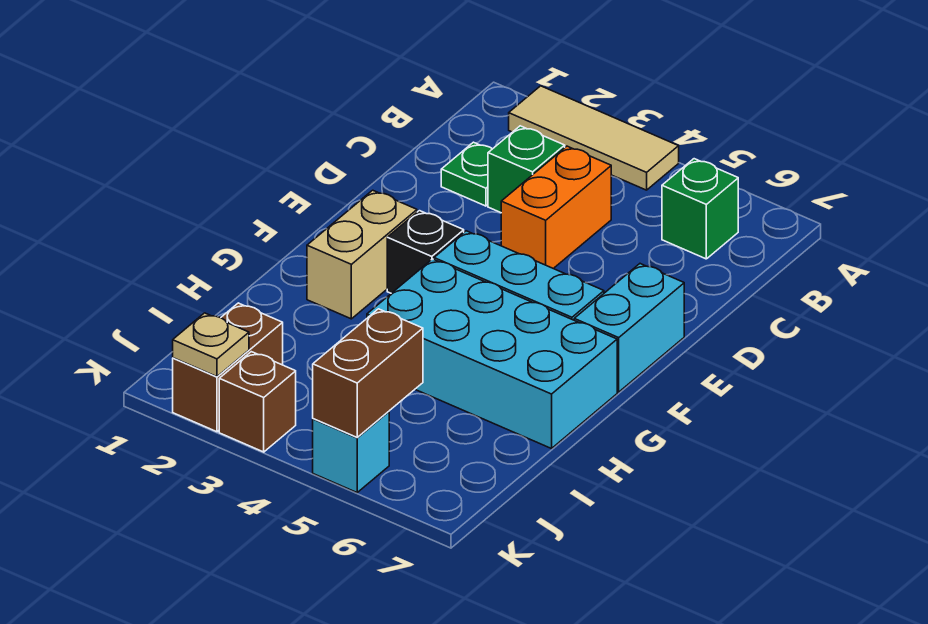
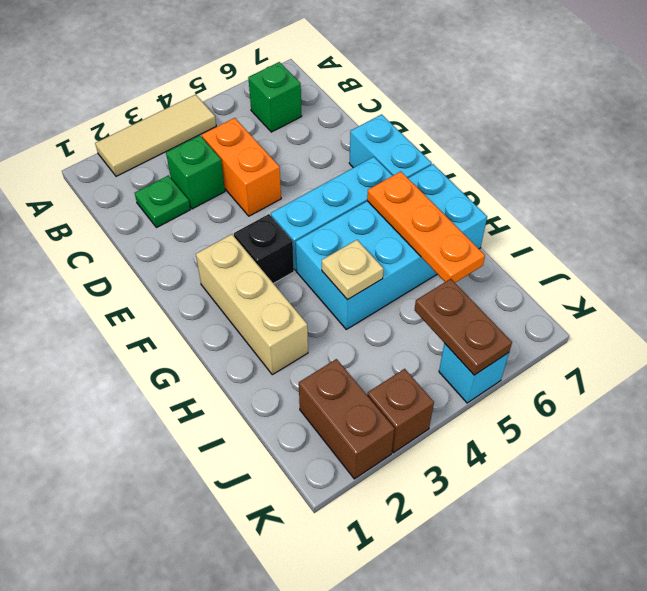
tan 1x2 brick [307,190,417,319] -> tan 1x3 brick [196,234,308,375]
none -> orange 1x3 plate [367,171,485,283]
brown 1x2 brick [313,309,423,438] -> brown 1x2 plate [415,279,512,375]
tan 1x1 plate [173,313,249,377] -> tan 1x1 plate moved to [322,240,384,300]

